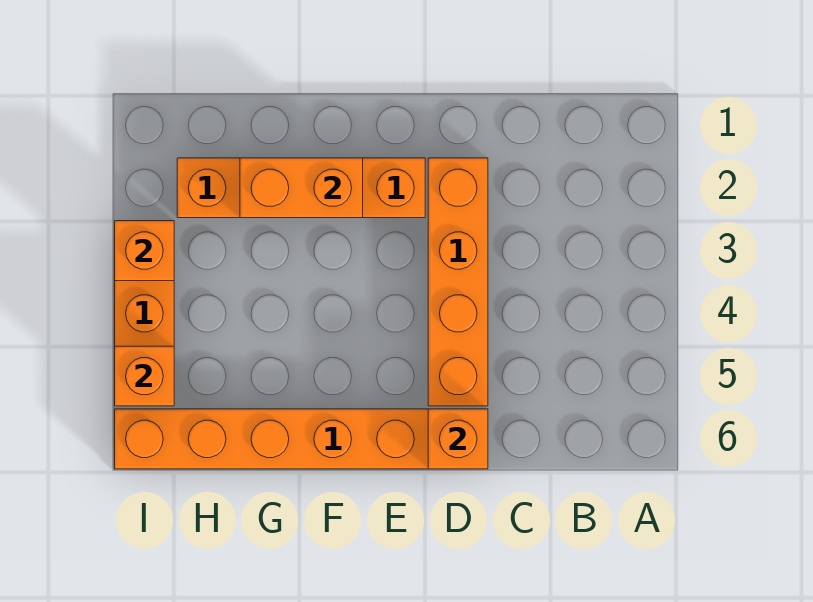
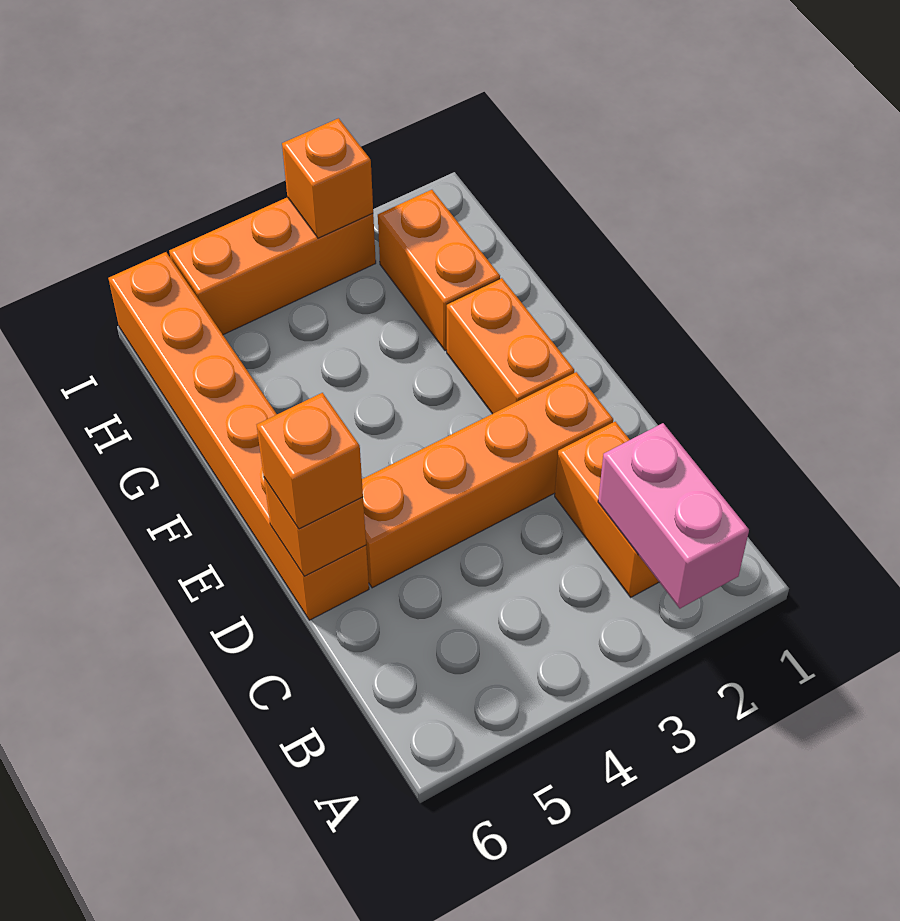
none -> pink 1x2 brick [598,423,749,608]
orange 1x2 brick [240,158,363,218] -> orange 1x2 brick moved to [555,422,659,597]
orange 1x1 brick [115,346,174,406] -> orange 1x1 brick moved to [257,393,363,529]

